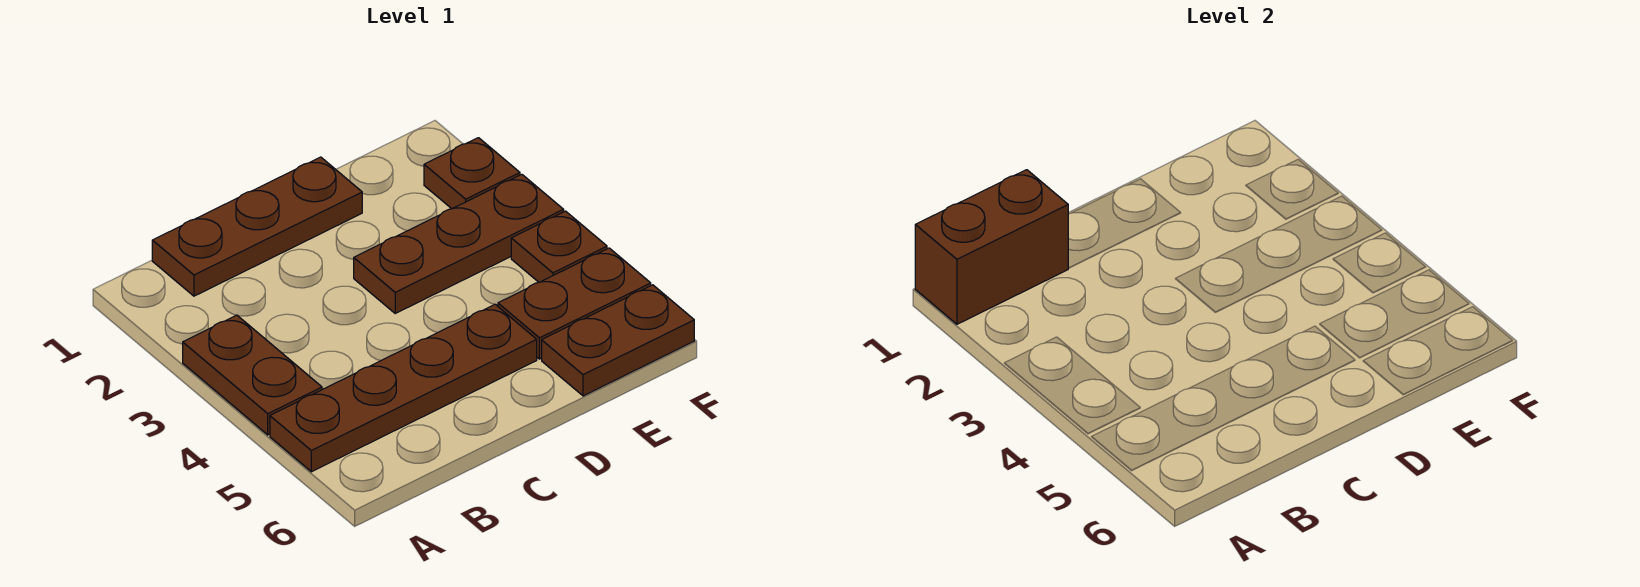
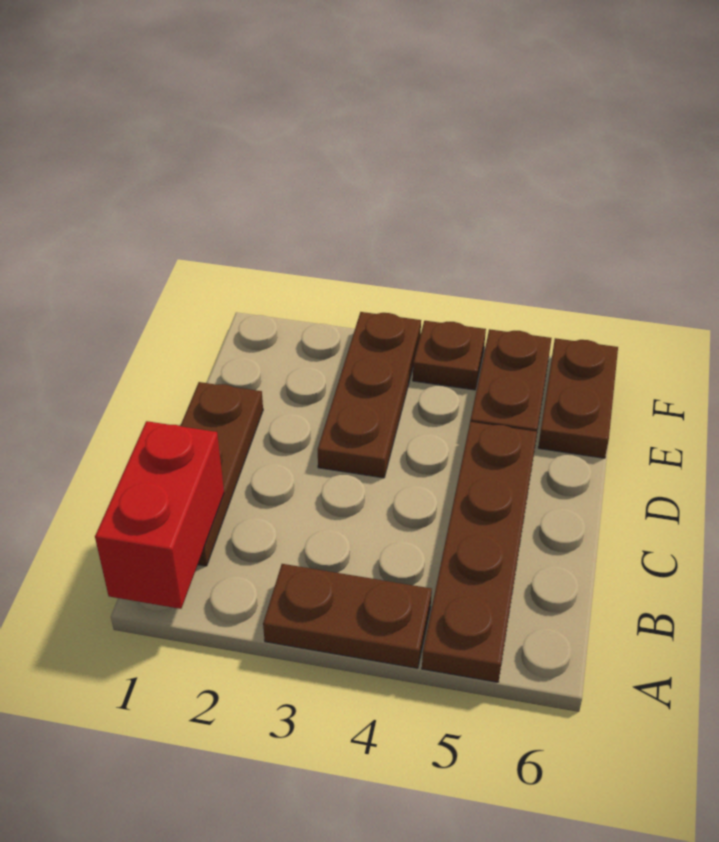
brown 1x2 brick [915,170,1068,324] -> red 1x2 brick [95,421,224,609]
brown 1x1 plate [424,138,520,209] -> none

